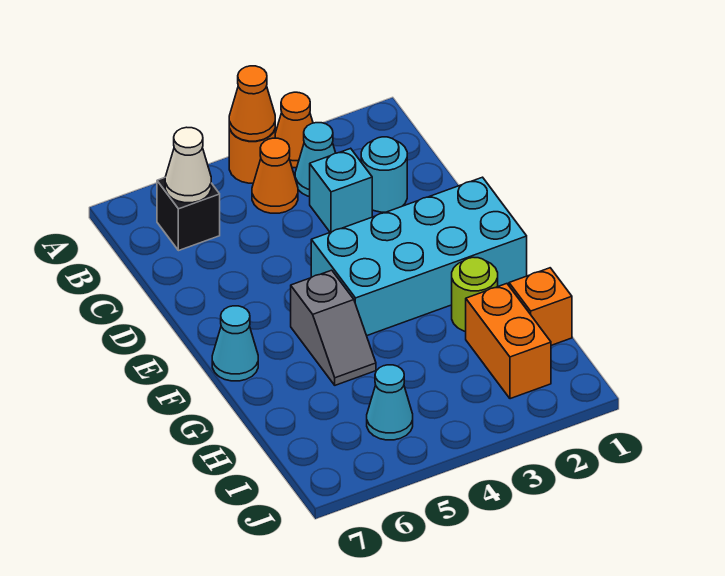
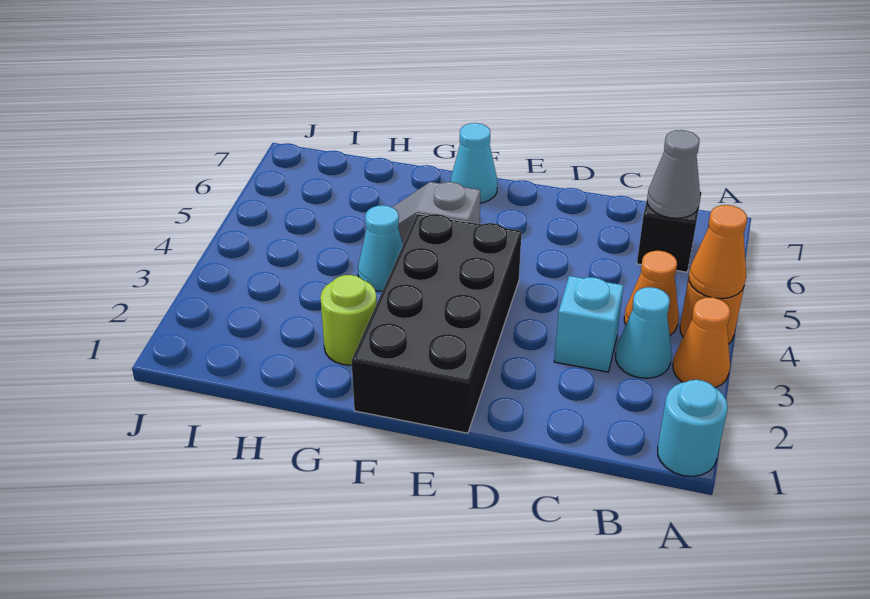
white 1x1 cone [165,127,211,203] -> grey 1x1 cone [647,130,700,218]
cyan 1x1 round brick [361,137,407,212] -> cyan 1x1 round brick moved to [658,380,728,476]
cyan 2x4 brick [311,177,527,336] -> black 2x4 brick [351,214,522,433]
orange 1x1 brick [509,268,572,345] -> none
orange 1x2 brick [466,284,551,399] -> none
cyan 1x1 cone [367,365,413,440] -> cyan 1x1 cone moved to [358,205,403,291]

